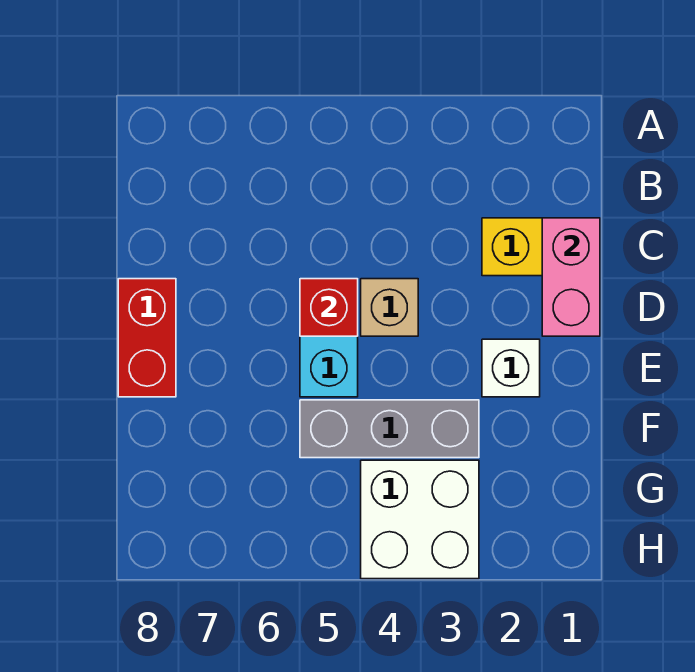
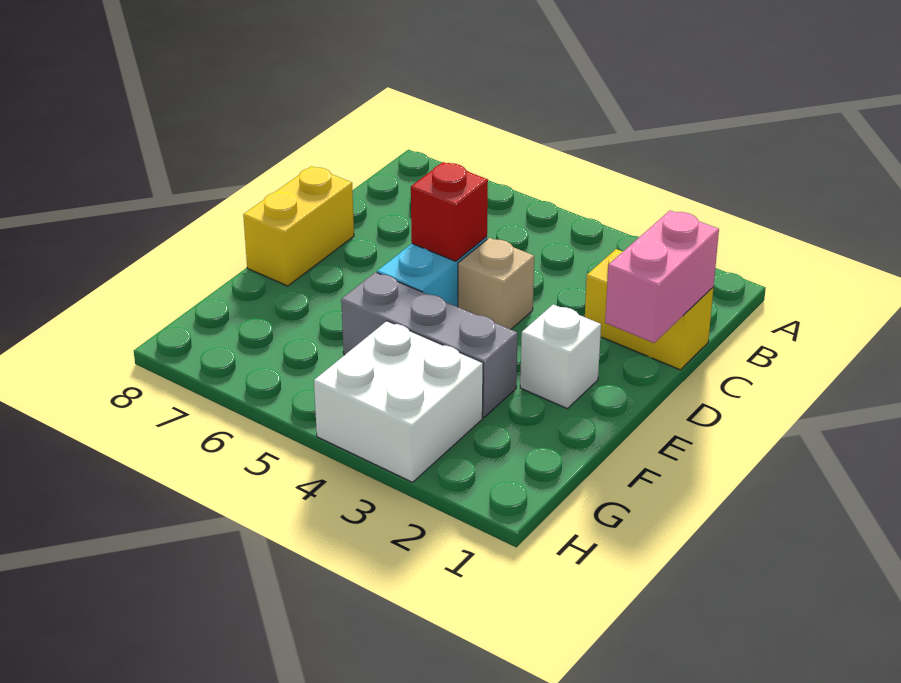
red 1x2 brick [118,279,176,397] -> yellow 1x2 brick [243,166,354,286]

